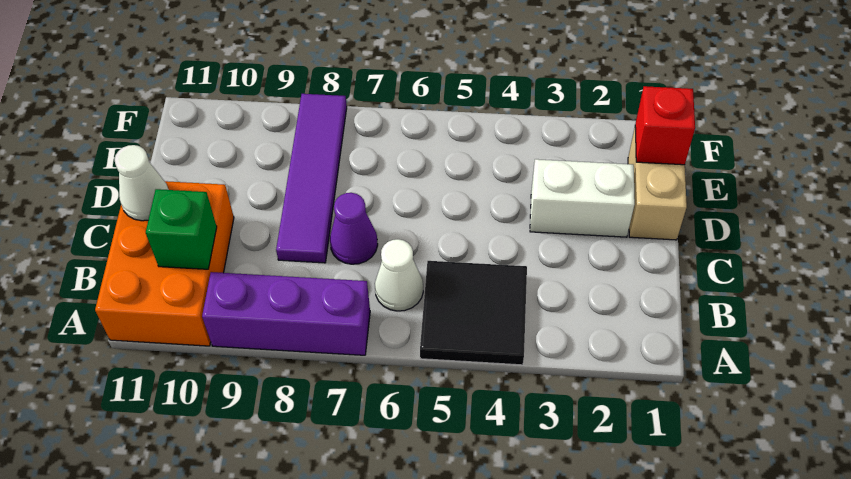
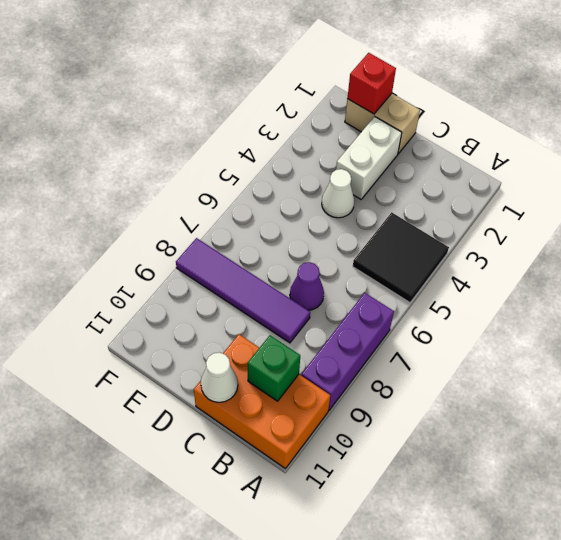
white 1x1 cone [375,239,423,311] -> white 1x1 cone moved to [322,169,354,218]

